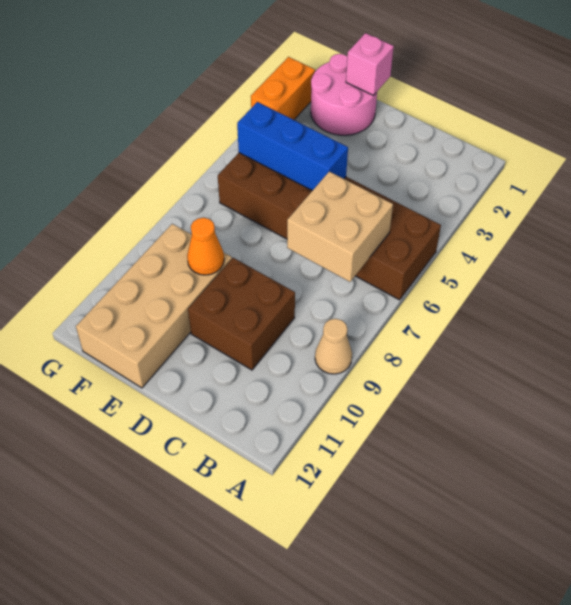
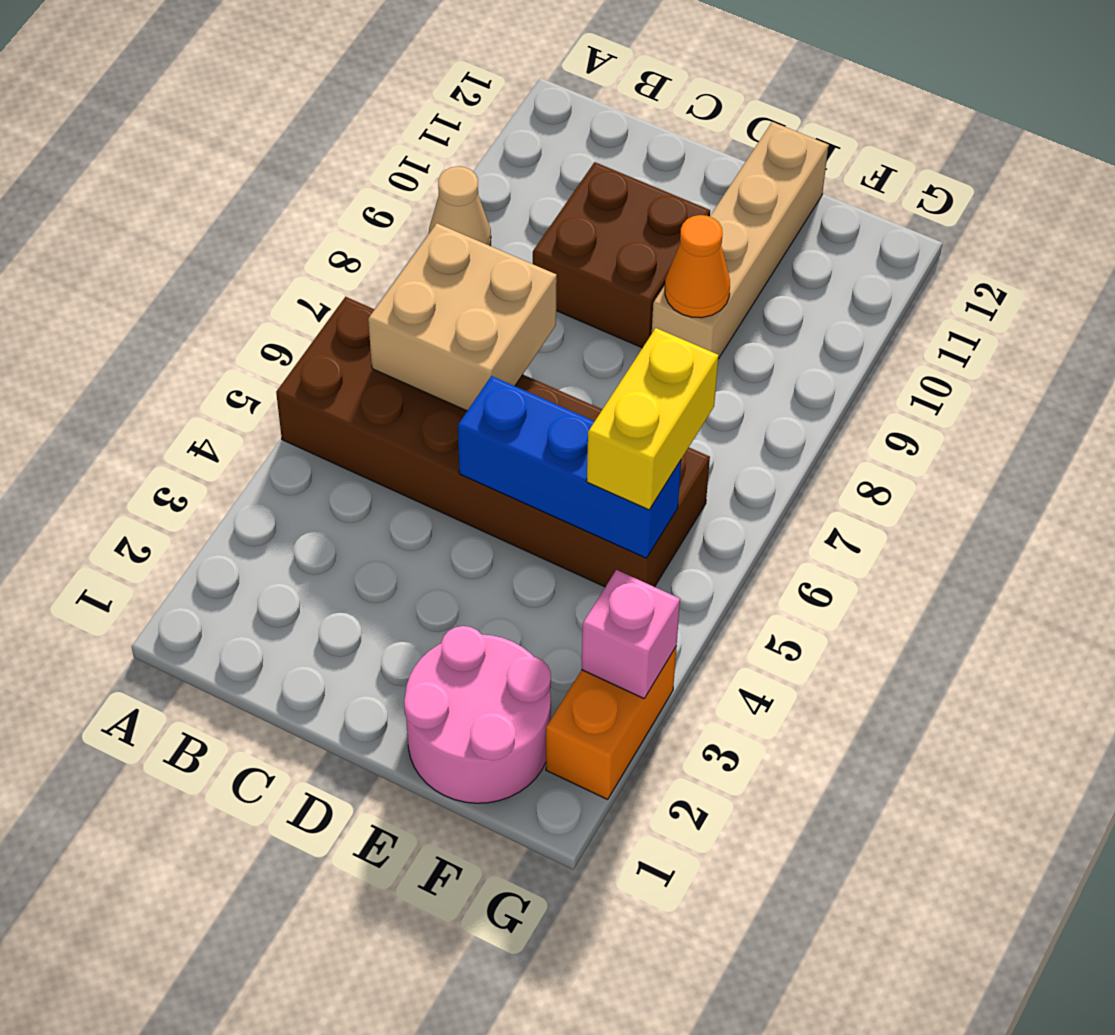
pink 1x1 brick [346,33,394,95] -> pink 1x1 brick moved to [581,570,680,698]
tan 2x4 brick [76,224,232,388] -> tan 1x4 brick [652,122,828,359]
none -> yellow 1x2 brick [587,328,719,510]

